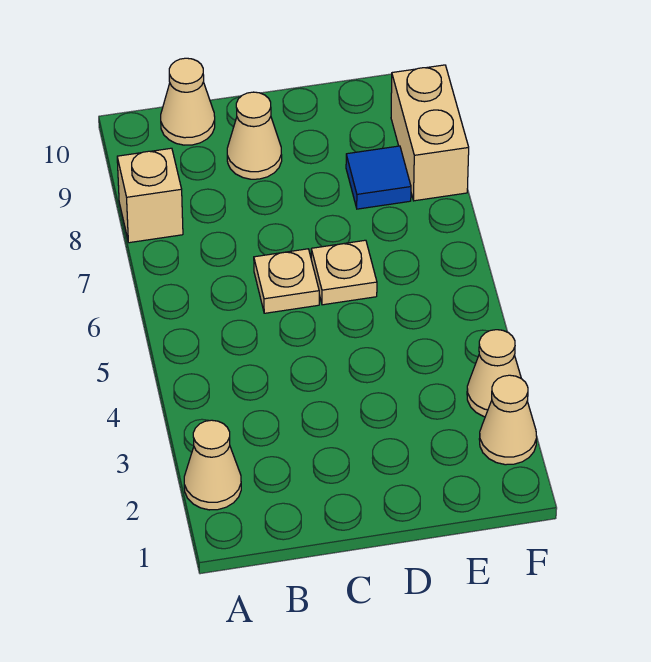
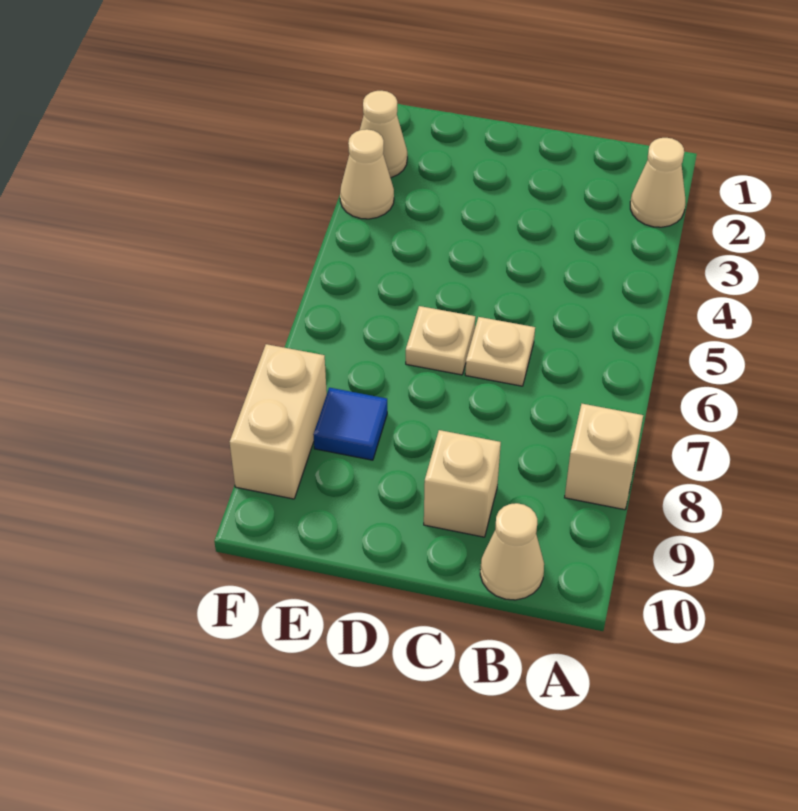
tan 1x1 cone [227,92,282,179] -> tan 1x1 brick [424,430,501,537]

